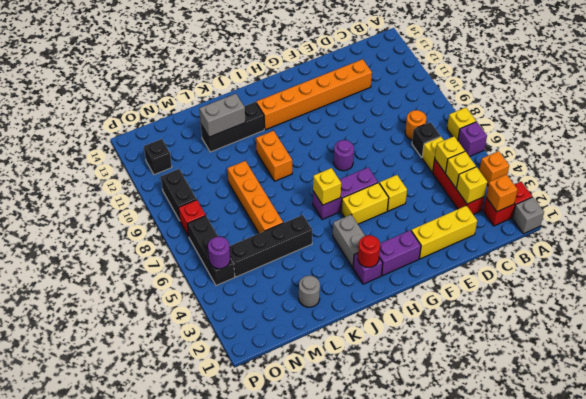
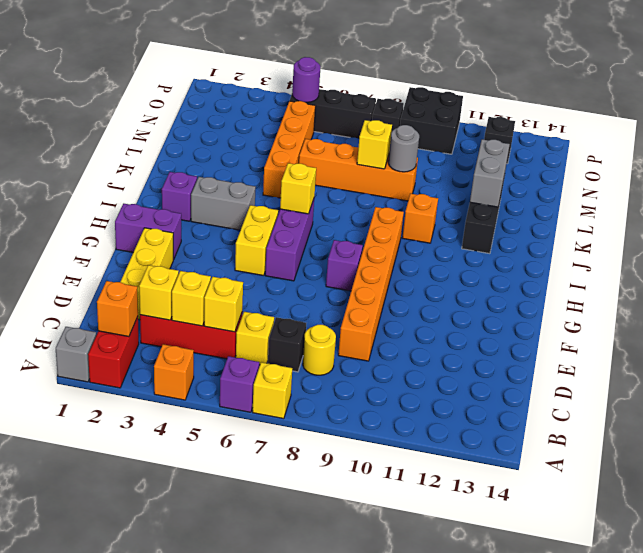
orange 1x1 round brick [405,110,426,140] -> yellow 1x1 round brick [303,325,336,375]
orange 1x6 brick [256,59,372,130] -> orange 1x6 brick moved to [338,207,404,361]
yellow 1x1 brick [379,175,407,211] -> yellow 1x1 brick moved to [357,120,392,169]
purple 1x2 brick [379,230,421,276] -> purple 1x2 brick turned to [115,204,181,259]
purple 1x1 round brick [334,140,354,171] -> purple 1x1 brick [326,240,363,291]
red 1x1 round brick [358,235,380,267] -> none
orange 1x2 brick [256,131,292,181] -> orange 1x1 brick [403,193,438,243]
black 1x4 brick [229,215,313,277] -> orange 1x4 brick [263,101,315,198]
grey 1x1 round brick [299,276,320,307] -> grey 1x1 round brick moved to [388,125,419,172]
red 1x1 brick [178,200,206,236] -> black 1x1 brick [372,99,404,131]
black 1x2 brick [161,169,197,220] -> black 2x2 brick [400,87,463,154]

